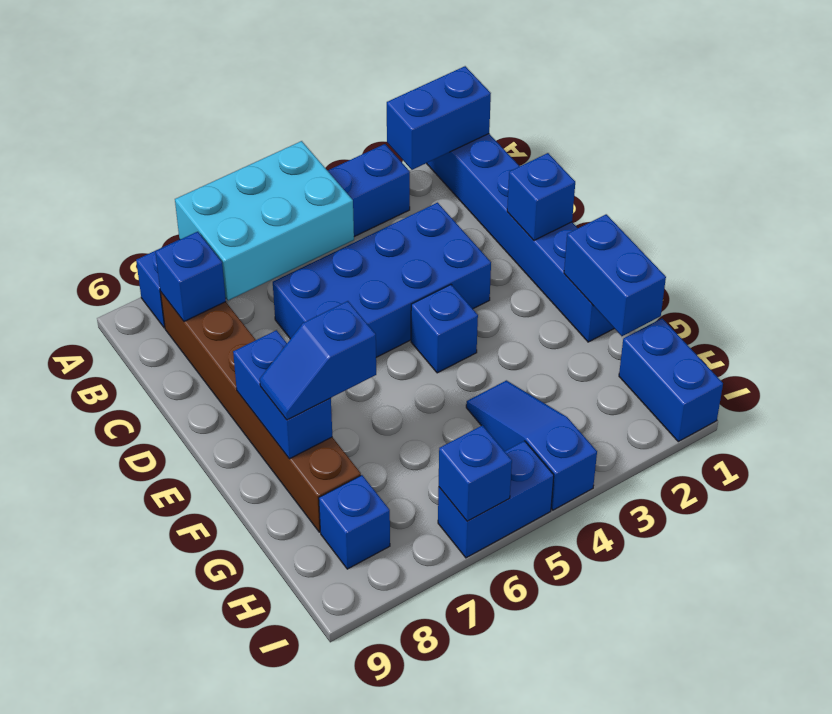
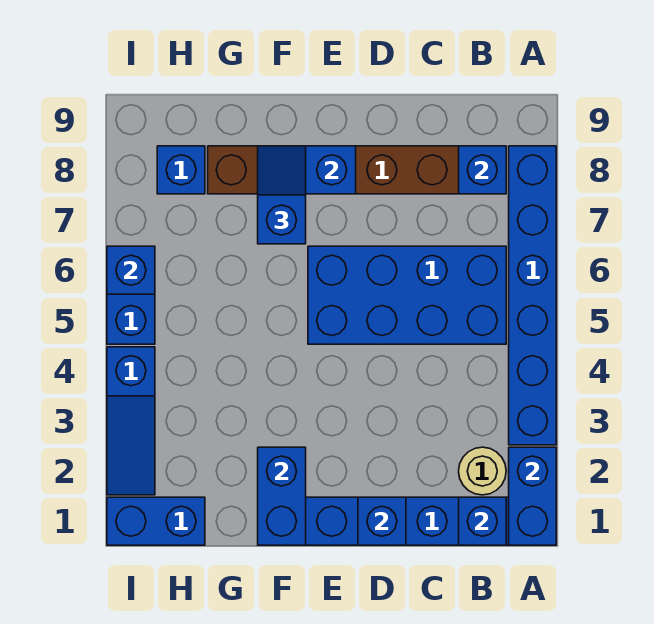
cyan 2x3 brick [175,141,354,301] -> none
none -> tan 1x1 round brick [459,447,506,495]
blue 2x4 brick [273,203,491,357] -> blue 2x4 brick turned to [308,246,506,344]
blue 1x1 brick [411,285,478,373] -> blue 1x1 brick moved to [459,497,506,545]
blue 1x2 brick [564,214,666,336] -> blue 1x2 brick turned to [258,447,306,545]
blue 1x3 slope [466,380,597,510] -> blue 1x3 slope turned to [107,347,155,495]

